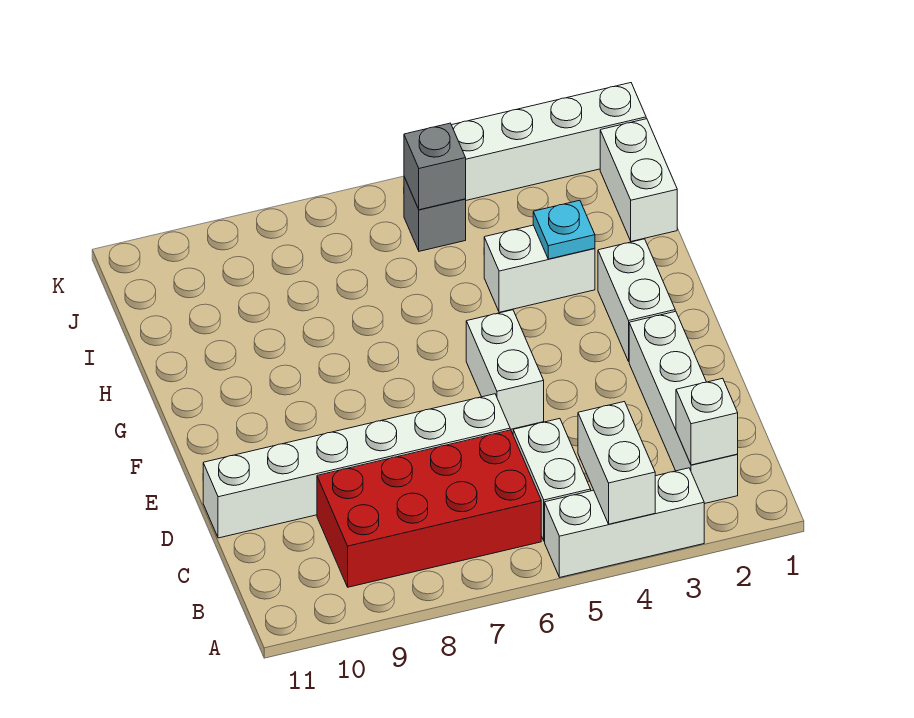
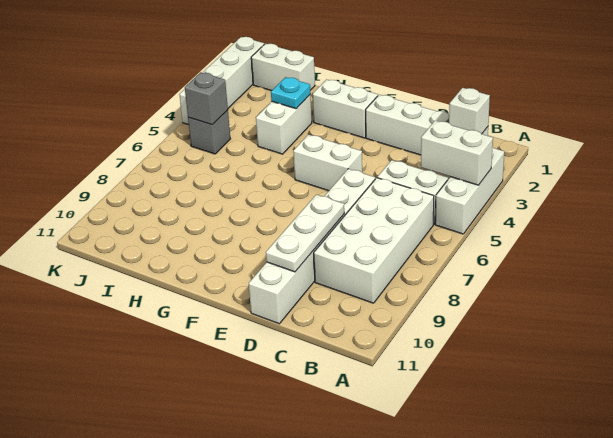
red 2x4 brick [317,430,541,587] -> white 2x4 brick [314,178,434,303]
none -> white 1x3 plate [266,195,344,272]

